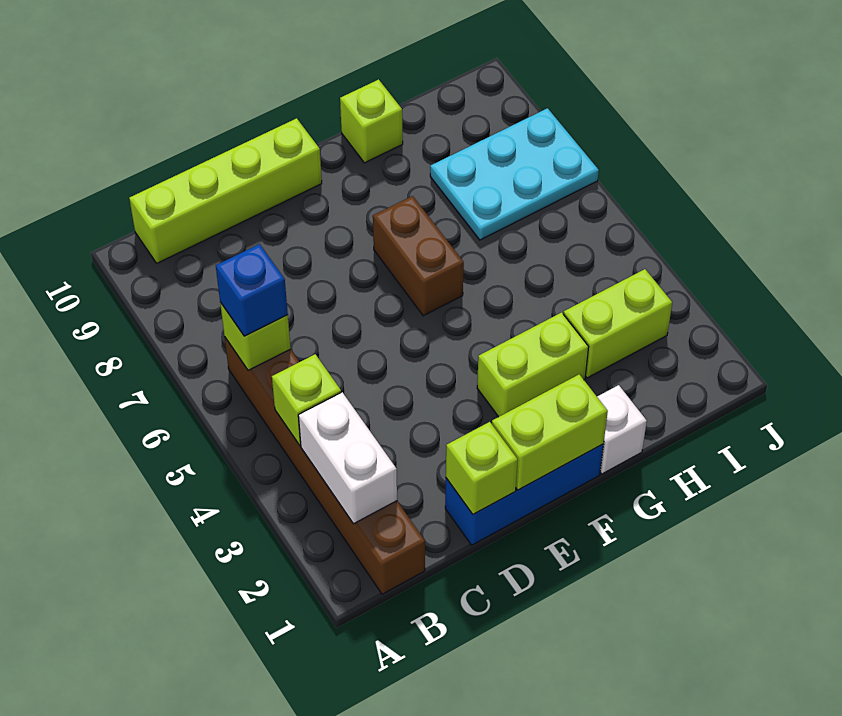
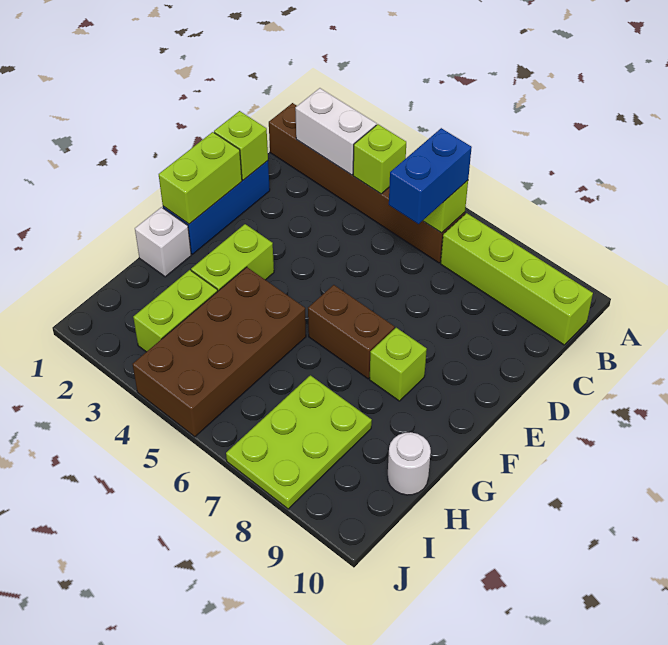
blue 1x1 brick [216,244,288,336] -> blue 1x2 brick [389,128,472,224]
lime 1x4 brick [129,118,322,263] -> lime 1x4 brick turned to [441,213,593,345]
none -> brown 2x4 brick [133,267,306,437]
lime 1x1 brick [340,79,403,163] -> lime 1x1 brick moved to [370,328,427,401]
cyan 2x3 plate [430,108,599,240] -> lime 2x3 plate [226,375,372,509]
none -> white 1x1 round brick [388,432,431,495]

